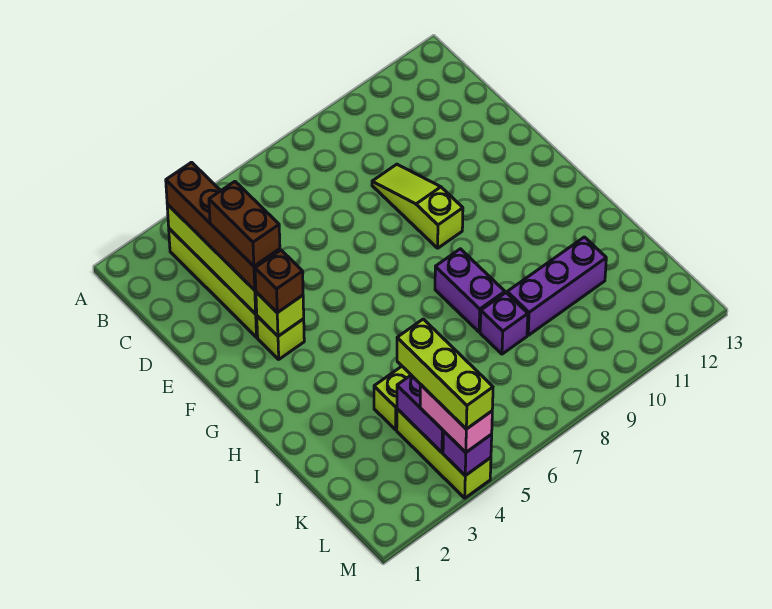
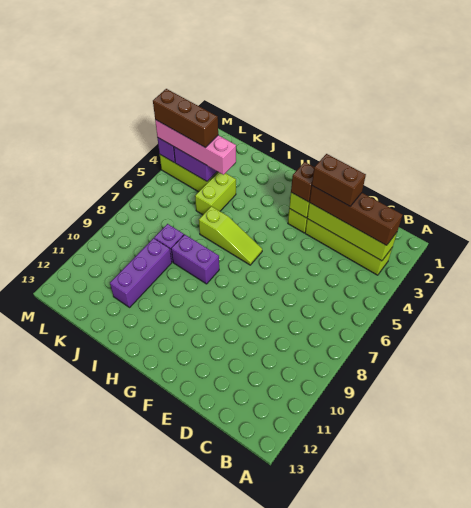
lime 1x3 slope [372,164,463,248] -> lime 1x3 slope moved to [199,206,262,265]
lime 1x3 brick [397,319,493,429] -> brown 1x3 brick [153,89,218,148]
pink 1x2 brick [420,384,492,452] -> pink 1x4 brick [155,120,236,175]

